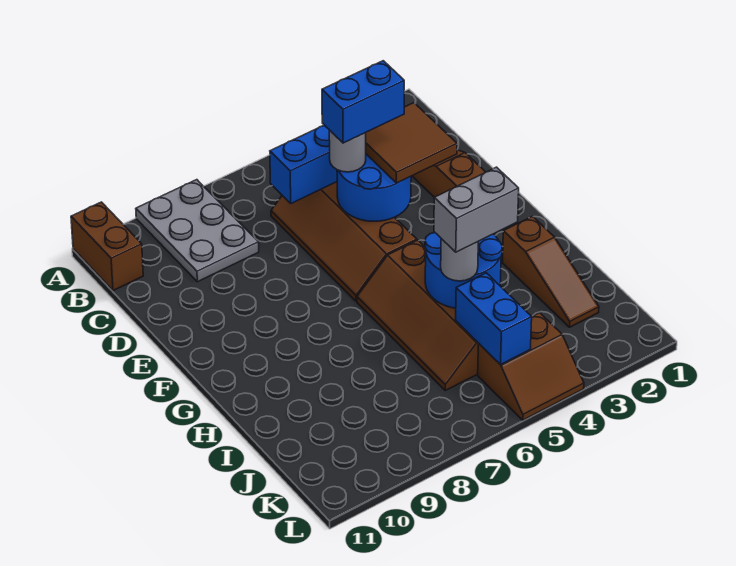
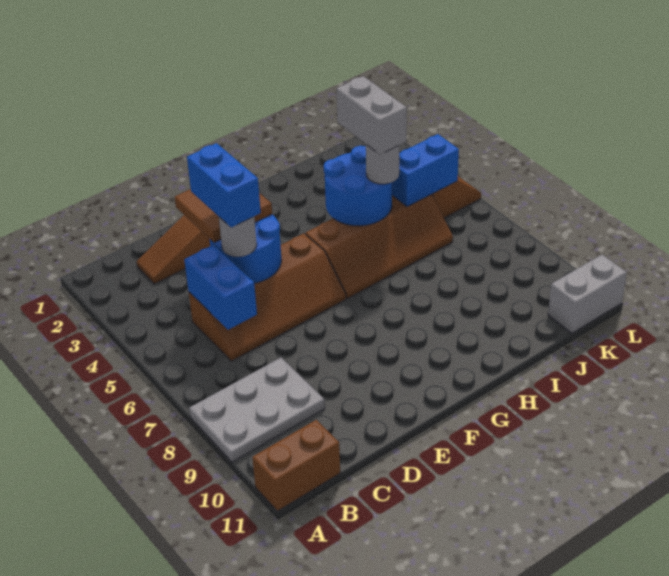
brown 1x3 slope [502,216,599,327] -> none
none -> grey 1x2 brick [548,255,627,333]

